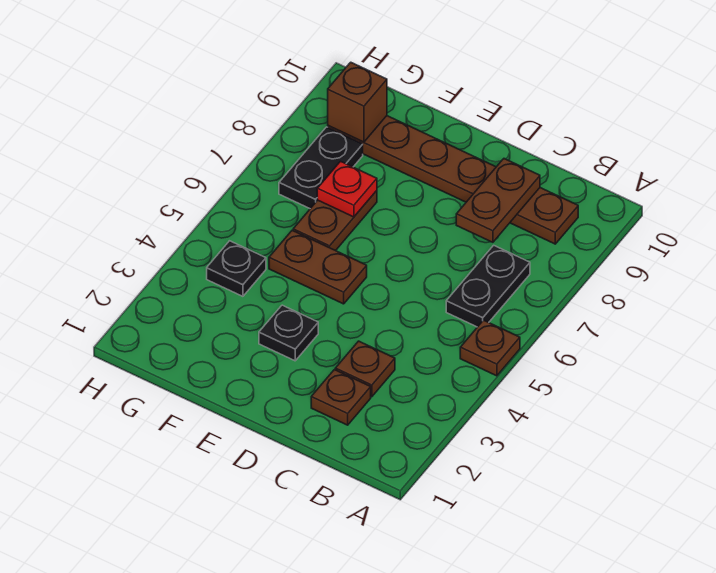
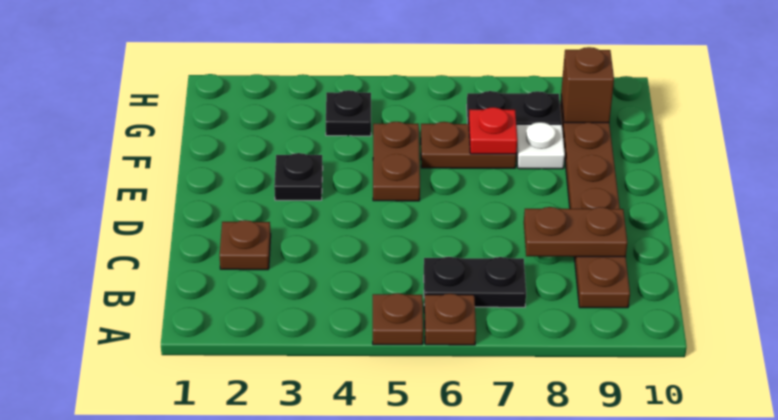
brown 1x1 plate [335,341,395,397] -> brown 1x1 plate moved to [424,294,476,345]
none -> white 1x1 plate [516,122,565,169]

